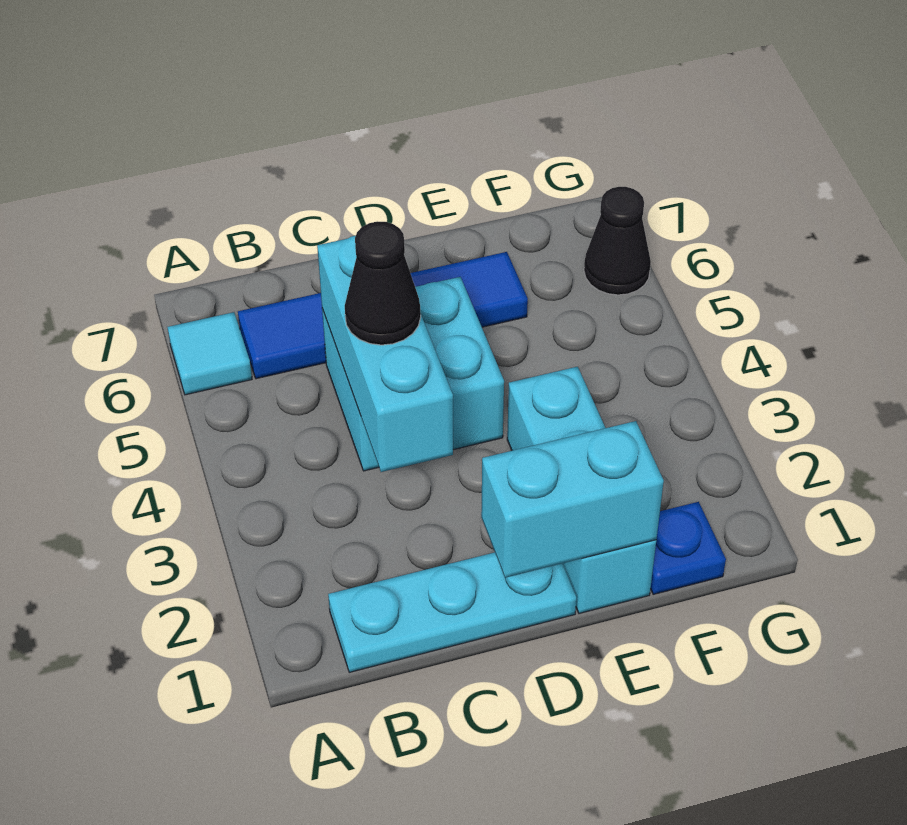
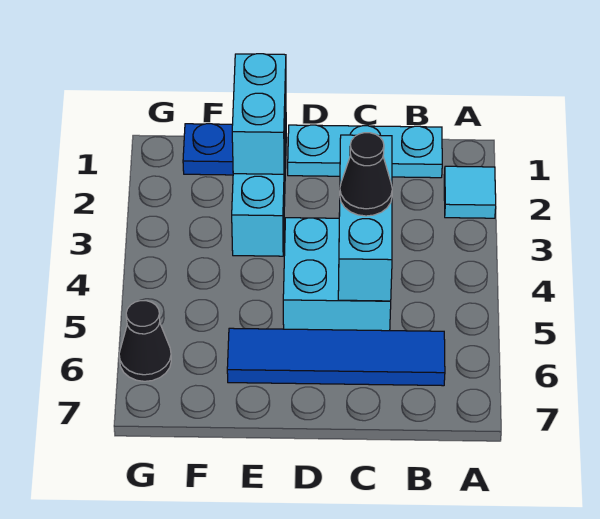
cyan 1x1 tile [167,312,252,395] -> cyan 1x1 tile moved to [444,166,496,218]
cyan 1x2 brick [481,421,664,578] -> cyan 1x2 brick turned to [232,54,286,174]

